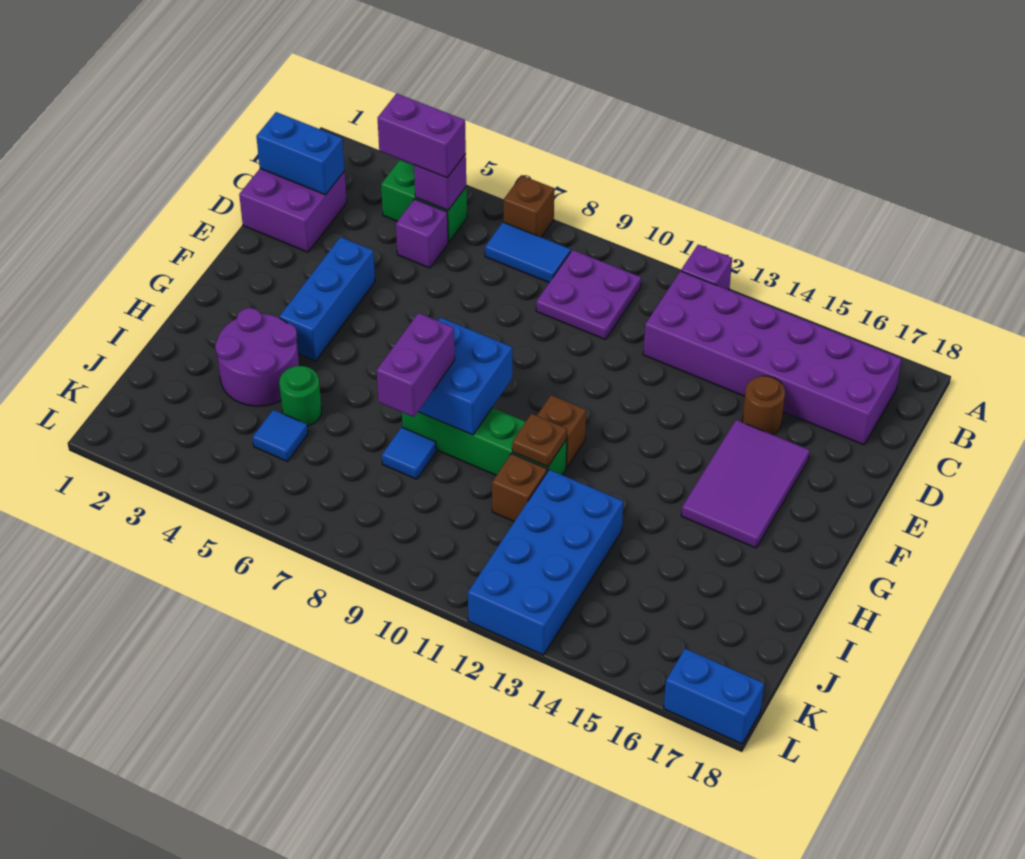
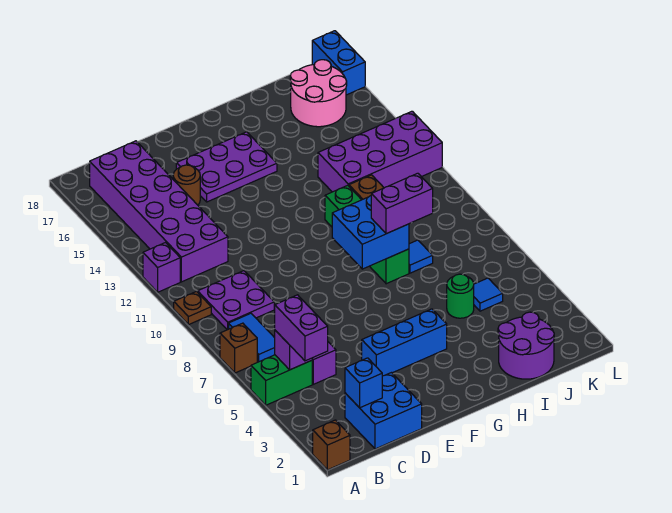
green 1x2 brick [381,160,467,242] -> green 1x2 brick turned to [251,355,312,405]
purple 2x2 brick [239,169,347,252] -> blue 2x2 brick [345,373,422,449]
blue 1x2 brick [256,112,345,195] -> blue 1x1 brick [345,358,382,408]
purple 2x3 tile [681,420,810,548] -> purple 2x3 plate [176,132,277,202]
brown 1x1 brick [537,395,586,468] -> brown 1x1 brick moved to [313,420,350,470]
purple 2x2 round brick [215,308,299,406] -> purple 2x2 round brick moved to [498,312,554,379]
brown 1x1 plate [512,414,567,467] -> brown 1x1 plate moved to [174,291,211,325]
blue 2x4 brick [468,470,623,655] -> purple 2x4 brick [318,111,442,192]
none -> pink 2x2 round brick [290,60,347,127]

